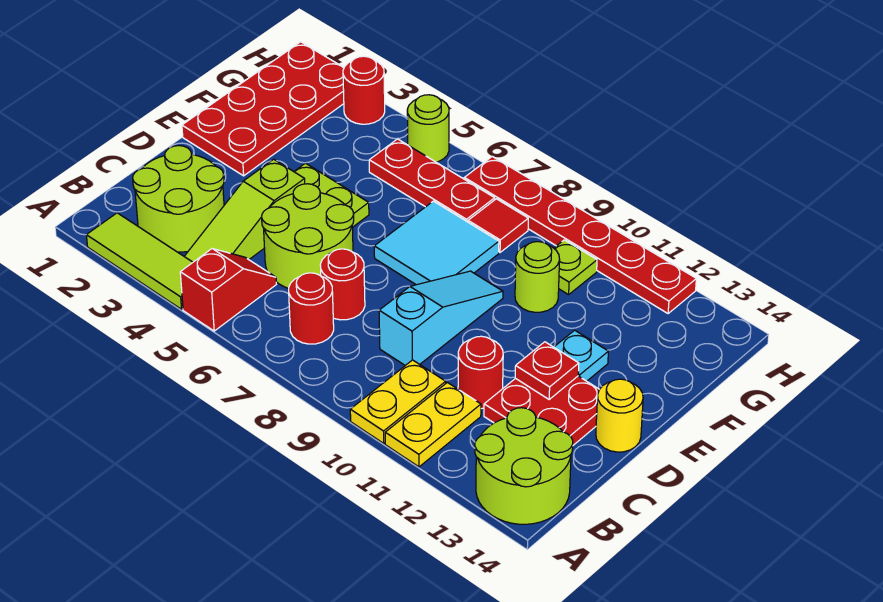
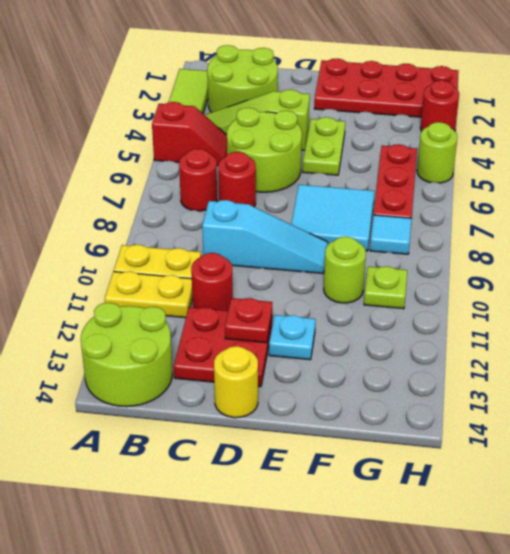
red 1x1 tile [468,199,528,252] -> cyan 1x1 tile [370,215,412,254]
red 1x6 plate [464,156,696,314] -> none

